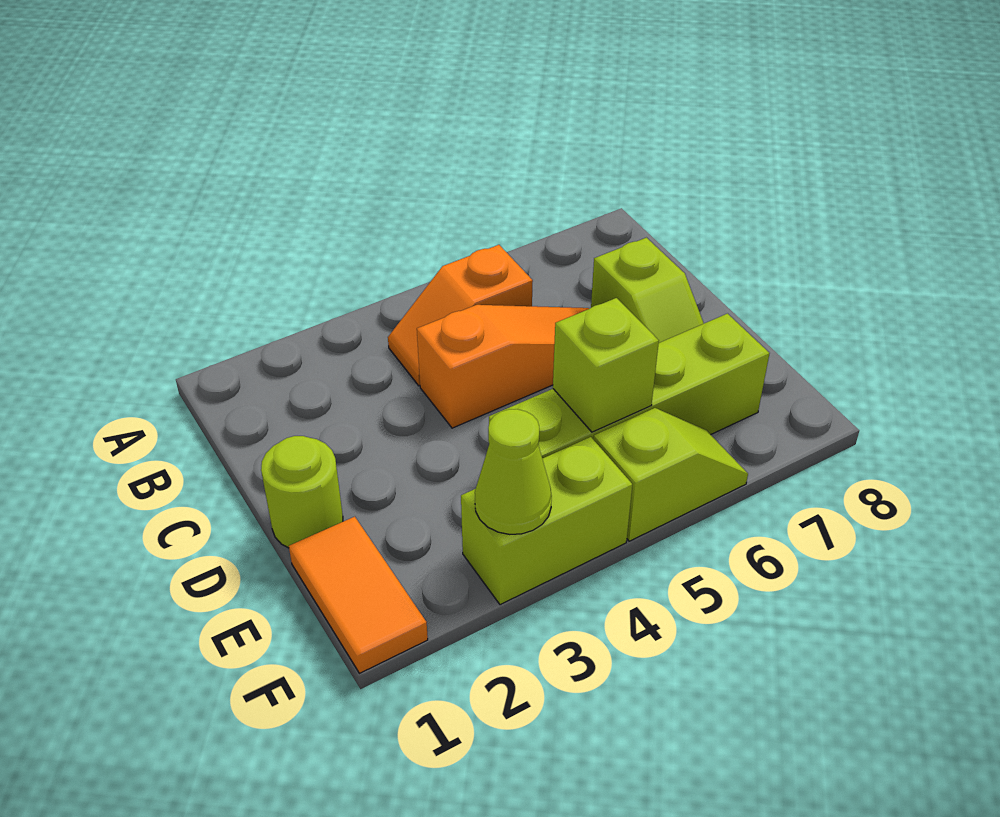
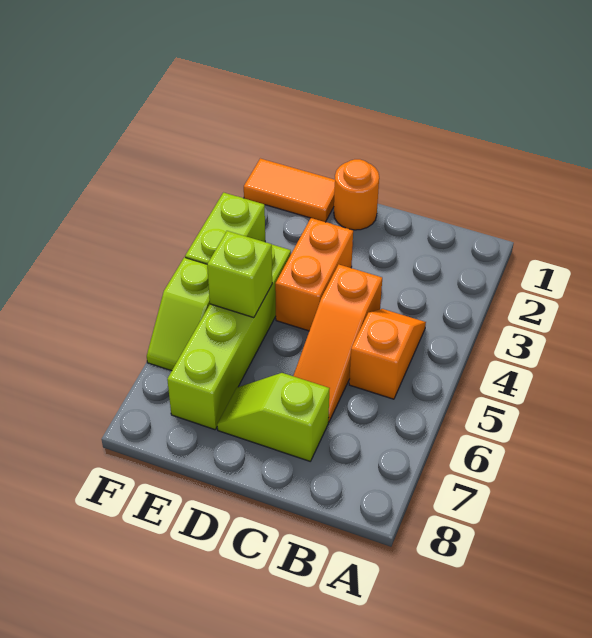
lime 1x1 round brick [261,436,343,548] -> orange 1x1 round brick [334,159,379,230]
none -> orange 1x2 brick [275,218,353,331]
lime 1x1 cone [475,409,552,534] -> none

